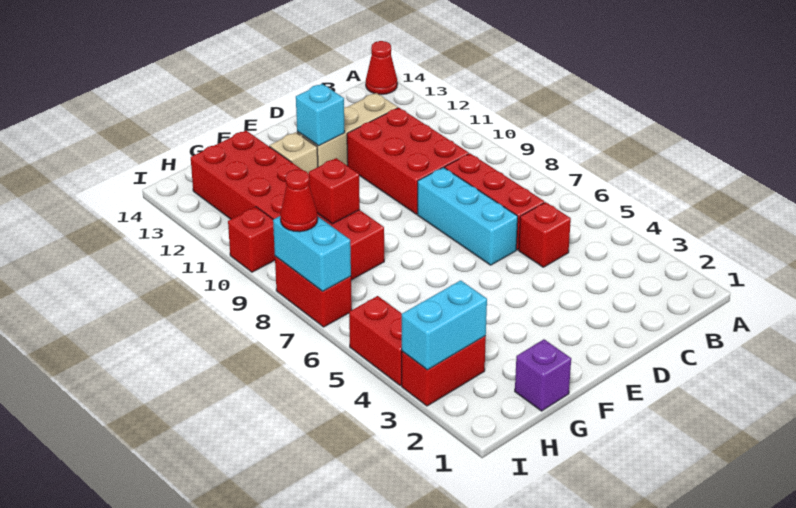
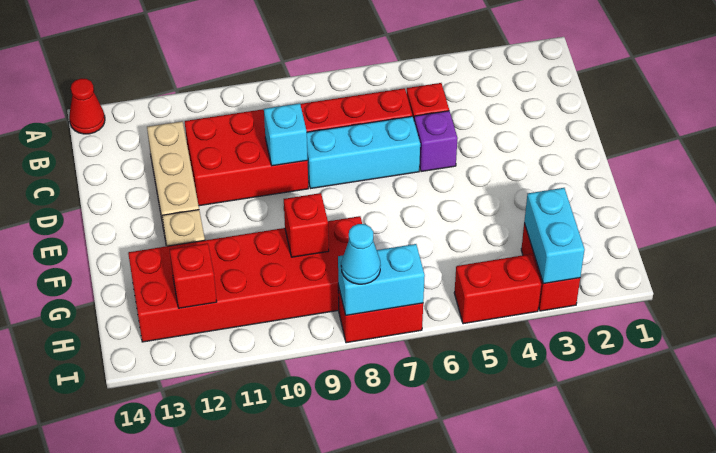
cyan 1x1 brick [296,84,345,146] -> cyan 1x1 brick moved to [264,103,308,166]
purple 1x1 brick [515,339,571,411] -> purple 1x1 brick moved to [414,111,458,172]
red 1x1 cone [280,169,318,232] -> cyan 1x1 cone [341,224,381,284]
red 1x1 brick [228,207,275,272] -> red 1x1 brick moved to [170,243,217,308]

